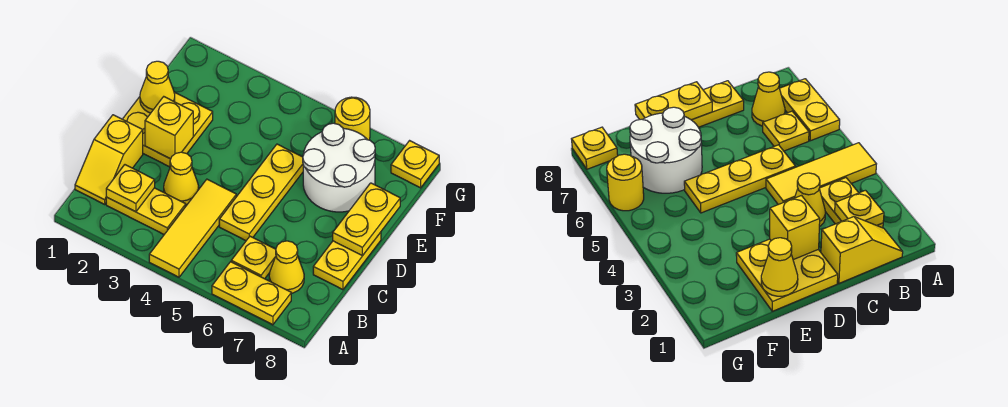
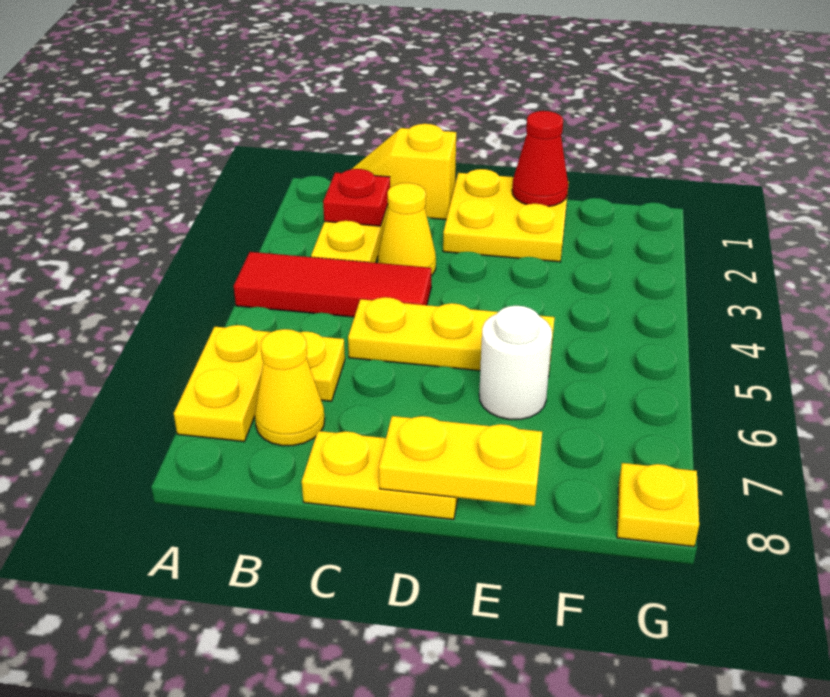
yellow 1x3 tile [149,179,236,277] -> red 1x3 tile [234,252,431,317]
yellow 1x1 plate [106,165,155,212] -> red 1x1 plate [323,169,390,226]
yellow 1x1 brick [145,97,193,159] -> none
yellow 1x1 cone [140,61,175,113] -> red 1x1 cone [512,111,568,207]
white 2x2 round brick [303,123,375,212] -> white 1x1 round brick [479,306,552,420]
yellow 1x1 round brick [335,97,370,140] -> none

